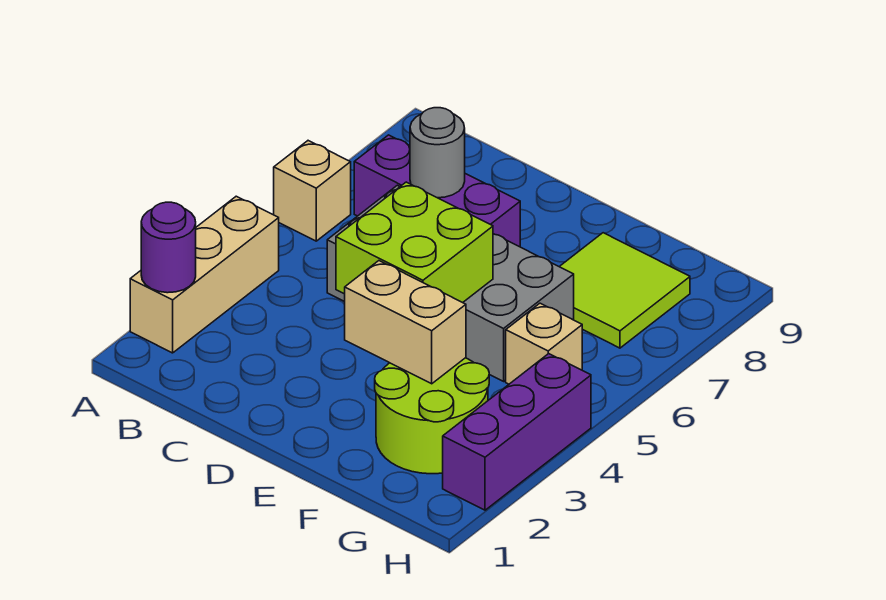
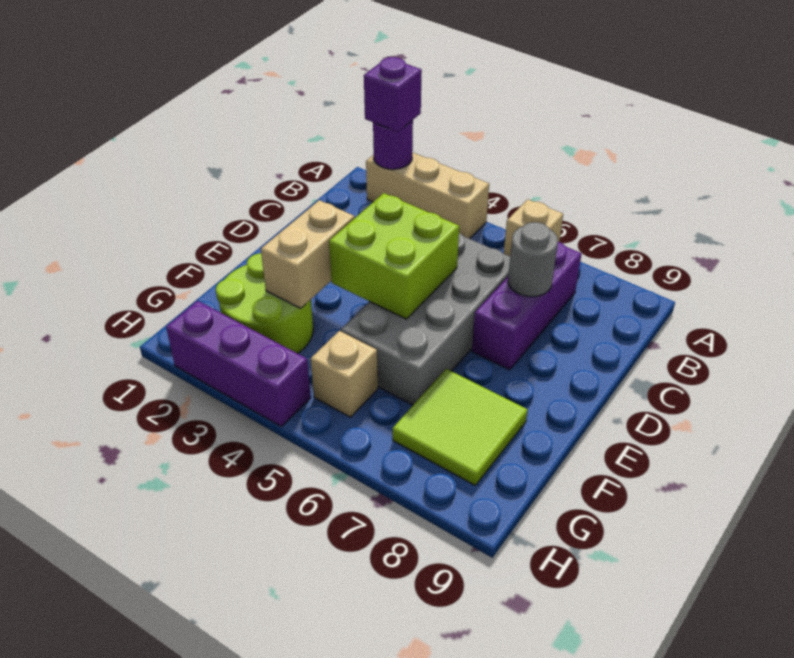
none -> purple 1x1 brick [364,57,422,132]

